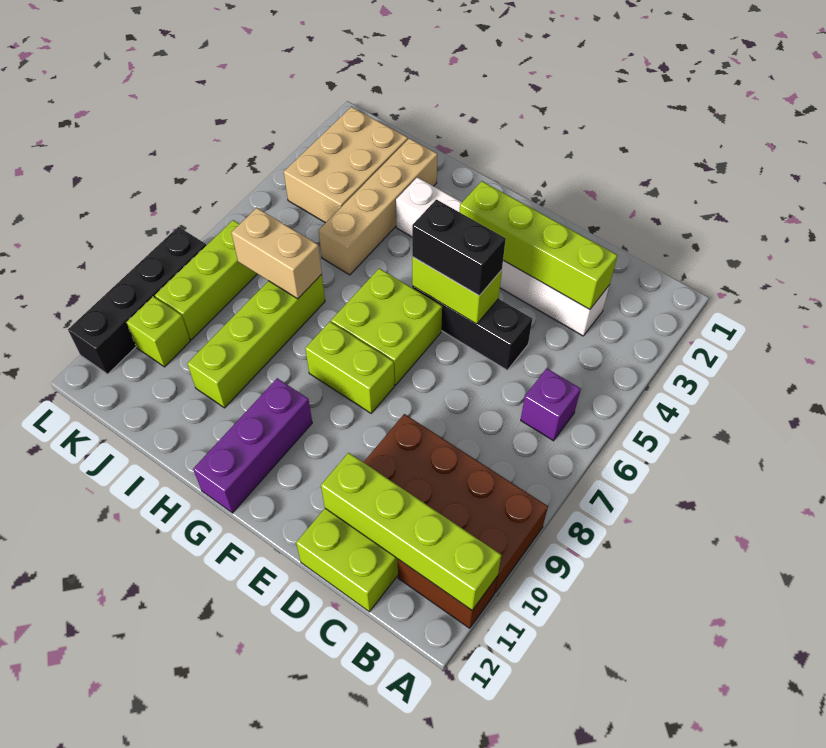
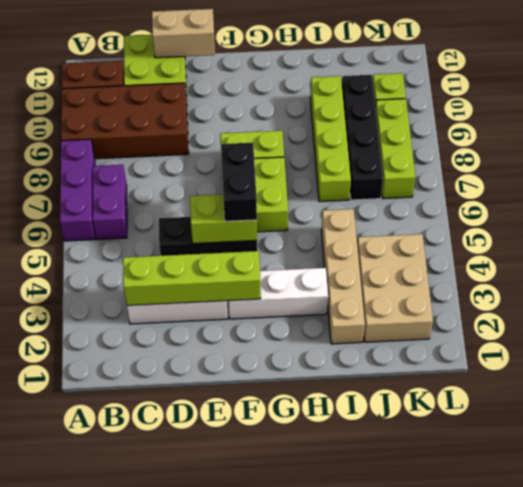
lime 1x4 brick [321,453,501,610] -> none
purple 1x1 brick [521,369,581,441] -> purple 1x2 brick [93,165,127,240]
black 1x2 brick [412,199,506,295] -> black 1x2 brick turned to [221,142,257,221]
purple 1x3 brick [193,378,312,513] -> purple 1x3 brick moved to [60,139,95,241]
tan 1x2 brick [231,208,322,299] -> tan 1x2 brick moved to [152,9,215,58]
black 1x4 brick [68,227,206,374] -> black 1x4 brick moved to [342,75,383,200]

